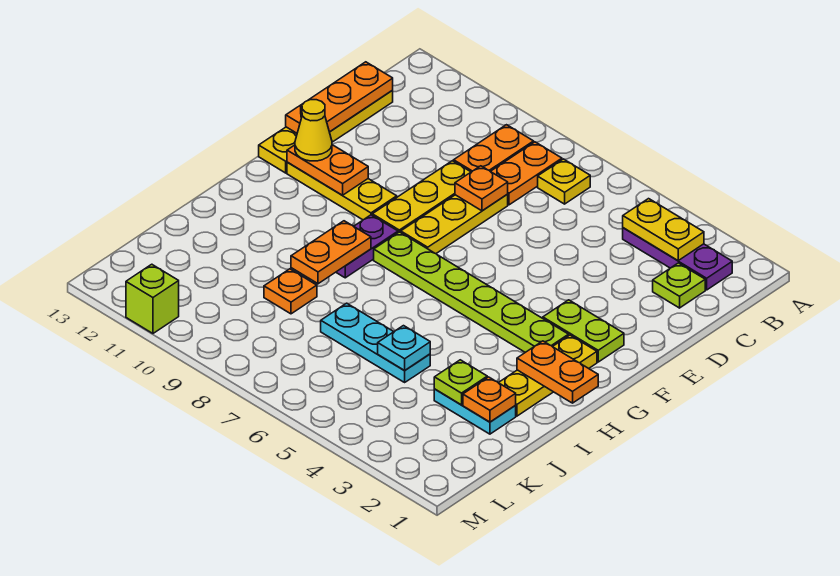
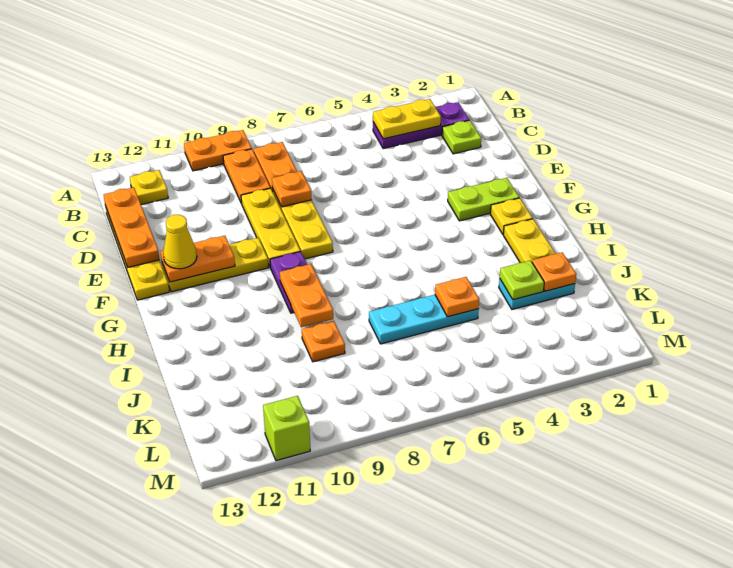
yellow 1x1 plate [538,159,590,204] -> yellow 1x1 plate moved to [130,170,168,205]
lime 1x6 plate [374,232,569,352] -> none
orange 1x2 plate [517,341,598,403] -> orange 1x2 plate moved to [184,130,252,171]
cyan 1x1 plate [378,326,430,371] -> orange 1x1 plate [435,277,479,317]

